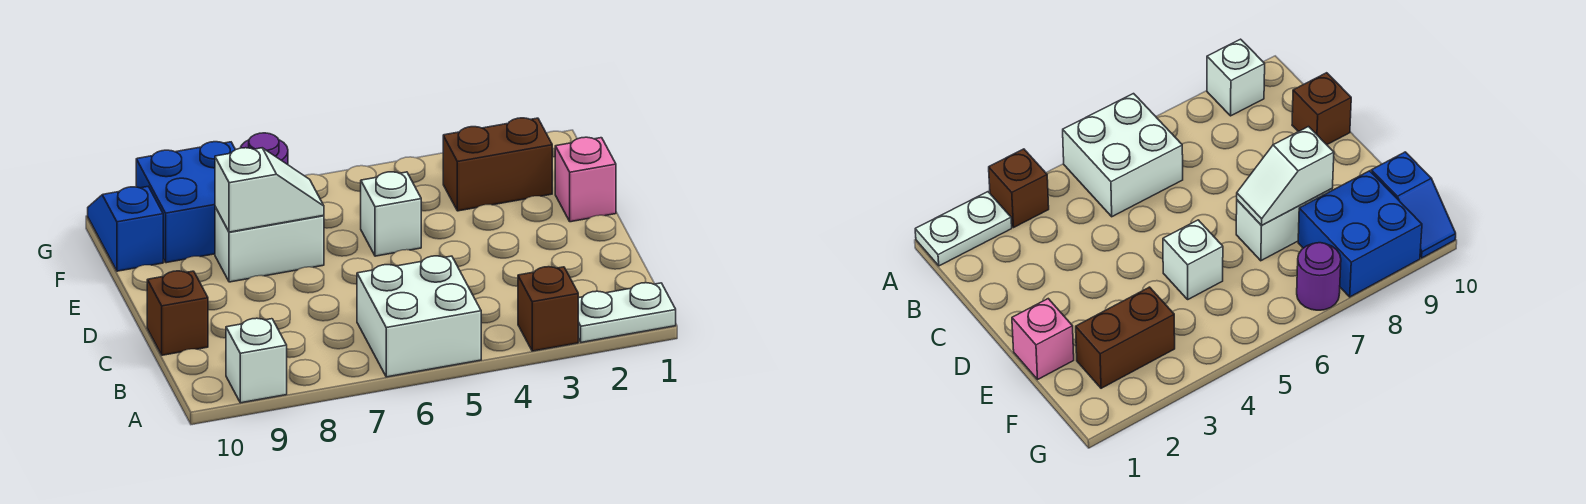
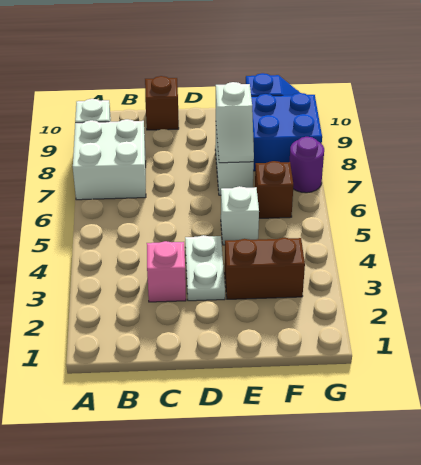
white 1x2 plate [578,283,676,342] -> white 1x2 plate moved to [185,235,225,301]
brown 1x1 brick [518,267,579,351] -> brown 1x1 brick moved to [255,161,294,218]
white 2x2 brick [357,256,481,377] -> white 2x2 brick moved to [73,119,146,200]
pink 1x1 brick [555,137,616,222] -> pink 1x1 brick moved to [147,241,186,302]
brown 1x2 brick [443,118,552,211] -> brown 1x2 brick turned to [225,238,305,299]

